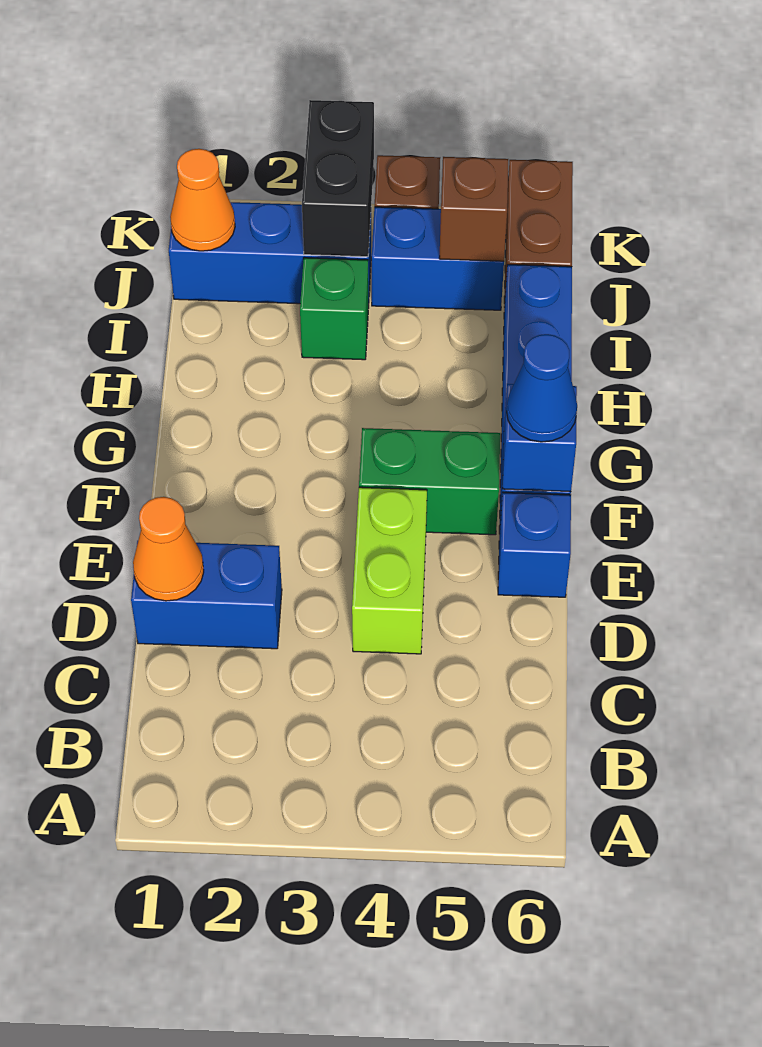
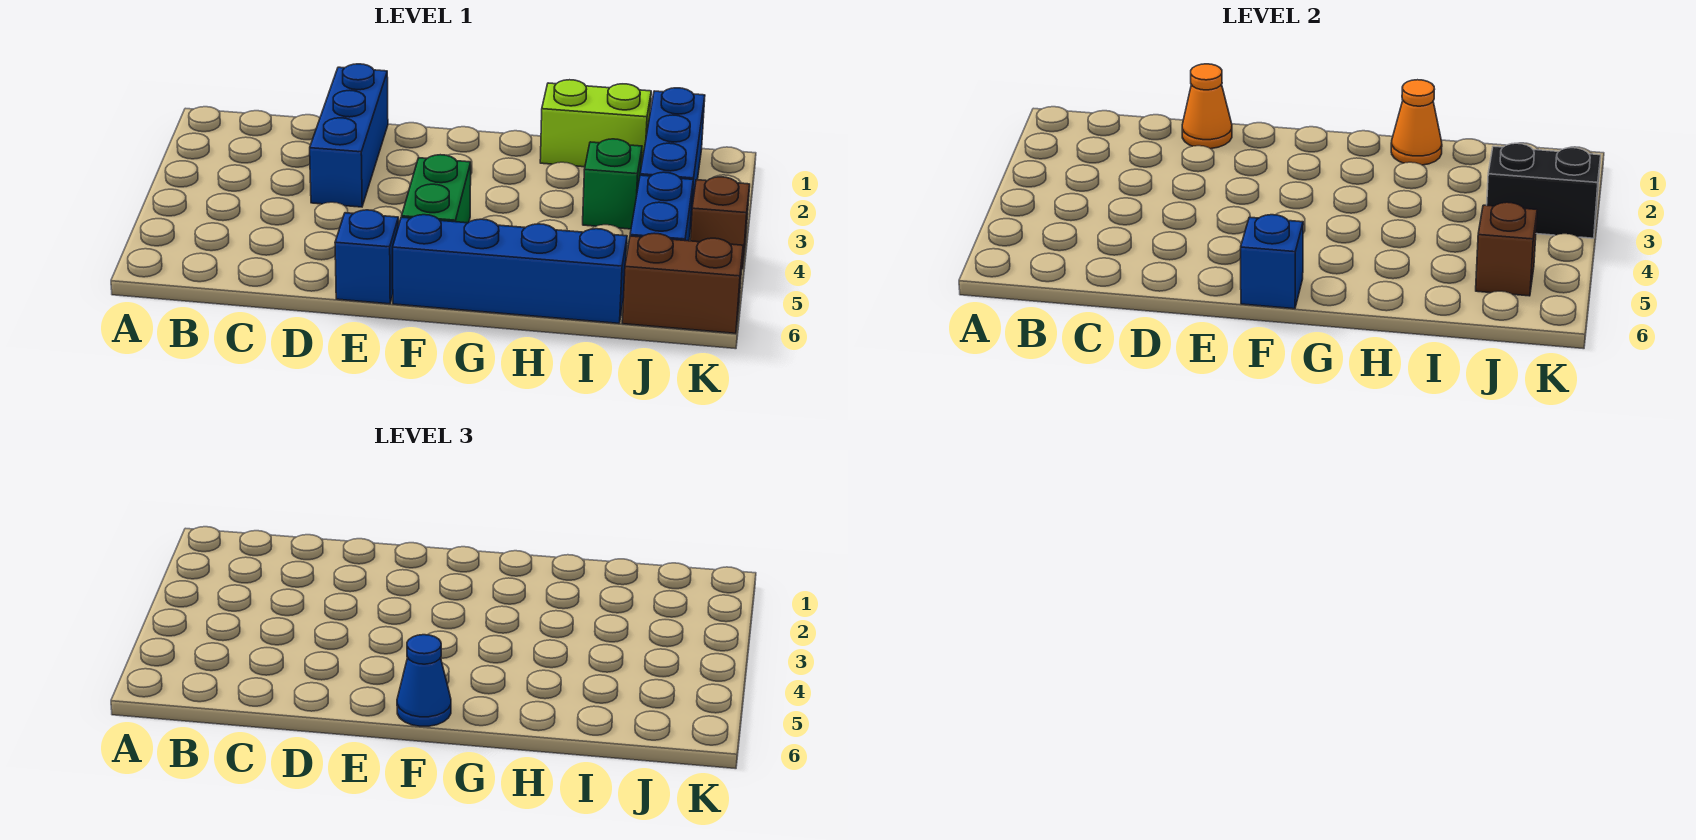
blue 1x2 brick [131,541,282,649] -> blue 1x3 brick [310,64,388,207]
lime 1x2 brick [352,487,427,654] -> lime 1x2 brick moved to [540,80,651,167]
orange 1x1 cone [170,149,235,251] -> orange 1x1 cone moved to [1391,80,1442,165]

